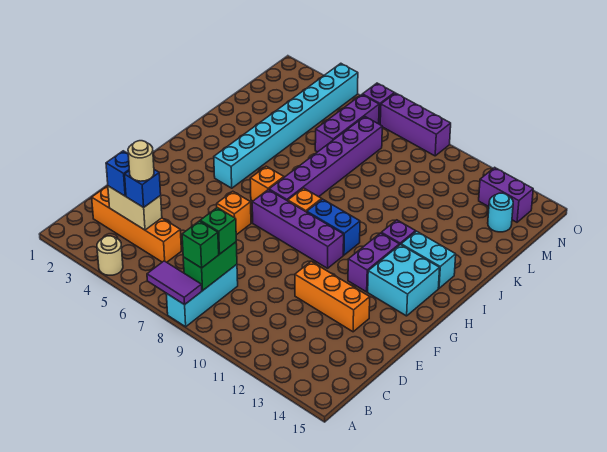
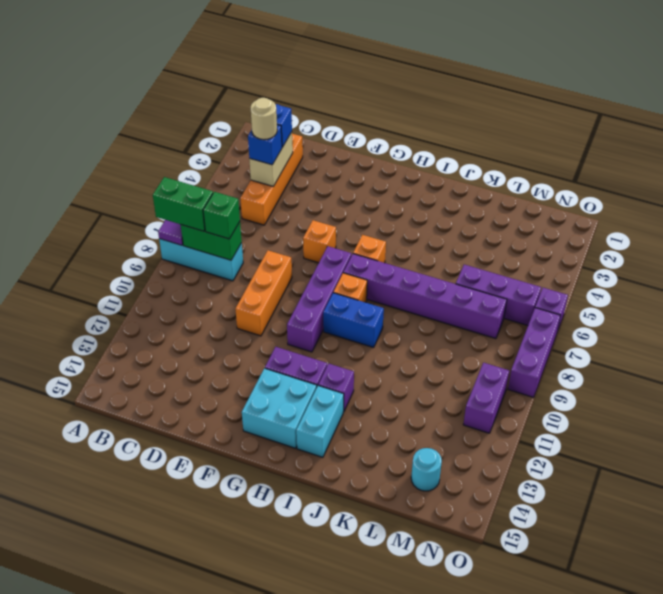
tan 1x1 round brick [97,236,123,275] -> none
green 1x1 brick [182,221,219,268] -> green 1x2 brick [153,177,213,231]
orange 1x3 brick [295,261,370,332] -> orange 1x3 brick moved to [235,250,292,336]
cyan 1x8 brick [214,63,358,188] -> none
blue 1x2 brick [307,199,360,255] -> blue 1x2 brick turned to [323,293,384,348]
purple 1x2 brick [479,167,533,222] -> purple 1x2 brick moved to [463,363,509,433]

